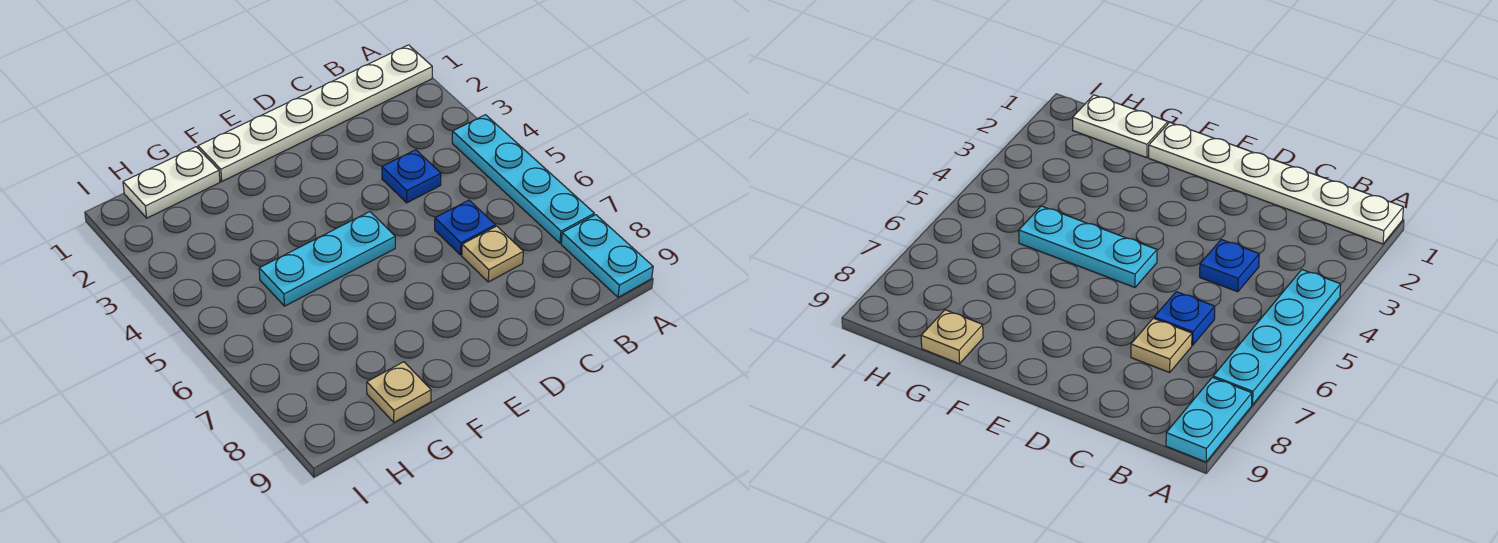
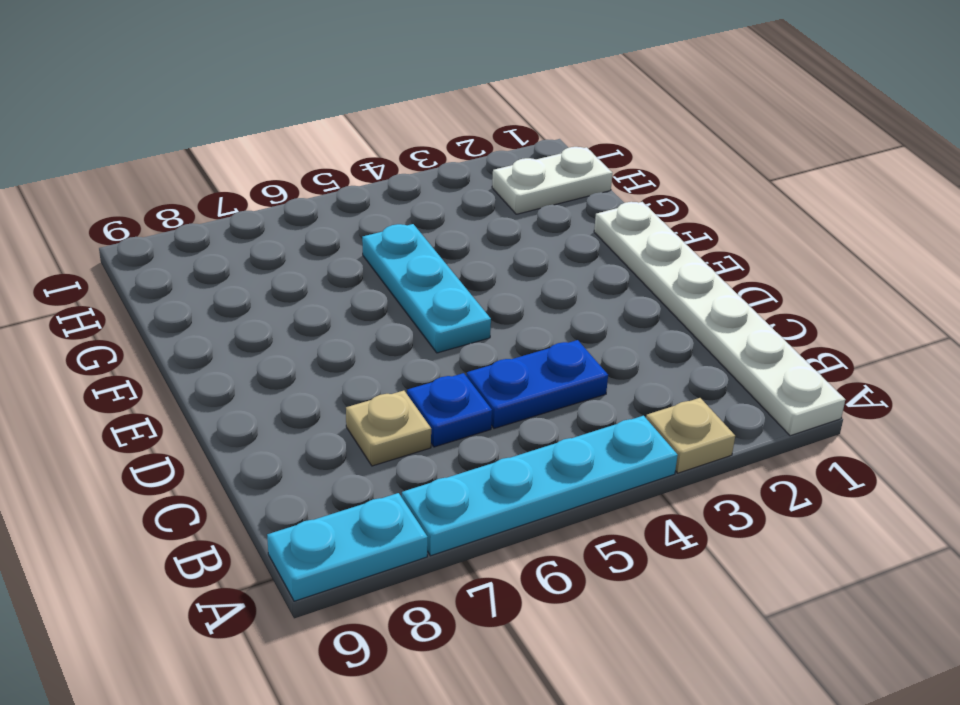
blue 1x1 plate [382,150,441,203] -> blue 1x2 plate [466,340,608,429]
white 1x2 plate [123,147,220,218] -> white 1x2 plate turned to [492,147,612,214]
tan 1x1 plate [367,362,431,422] -> tan 1x1 plate moved to [646,398,735,473]

